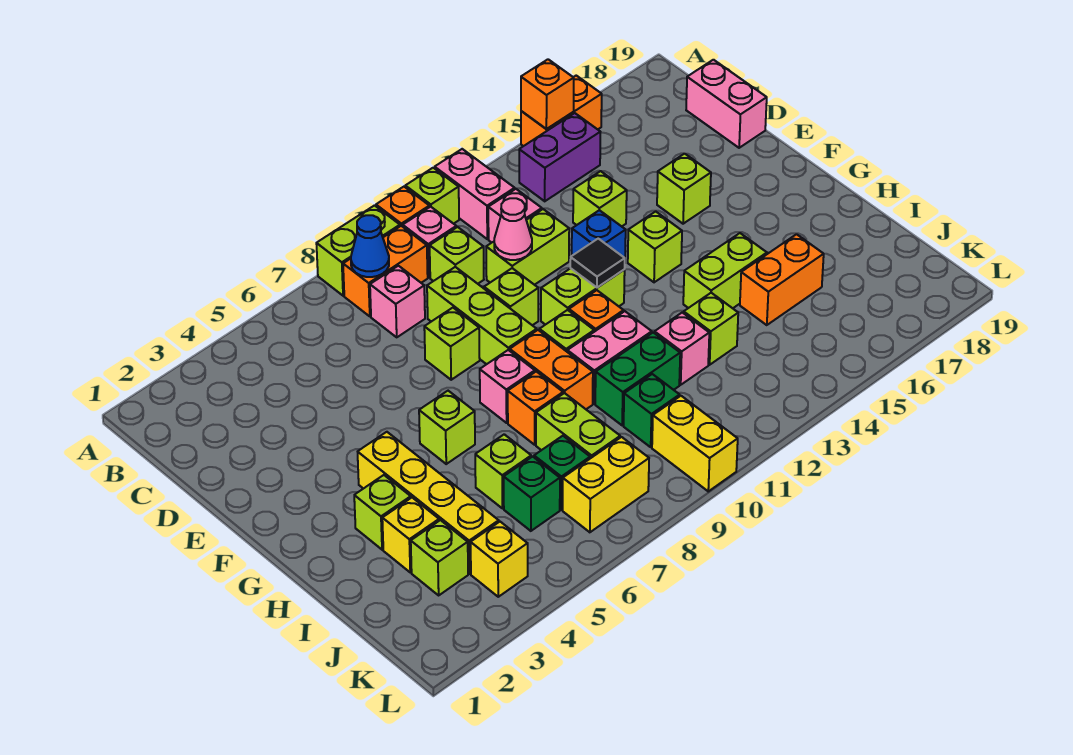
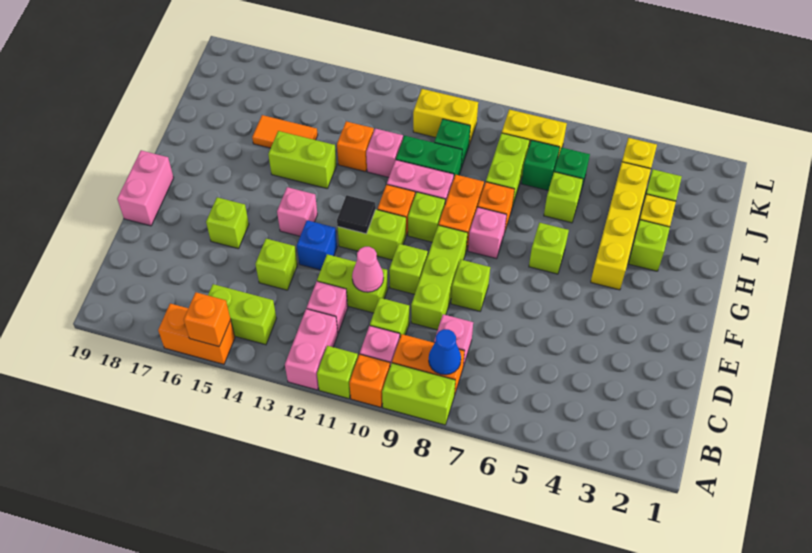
purple 1x2 brick [519,113,600,201] -> lime 1x2 brick [208,284,276,345]
pink 1x2 brick [686,60,767,148] -> pink 1x2 brick moved to [117,150,174,226]
lime 1x1 brick [628,211,682,282] -> pink 1x1 brick [277,187,317,236]
lime 1x1 brick [684,293,738,365] -> orange 1x1 brick [337,121,374,172]
orange 1x2 brick [740,234,824,325] -> orange 1x2 tile [252,115,318,148]
yellow 1x2 brick [652,396,738,491] -> yellow 1x2 brick turned to [413,89,478,145]

